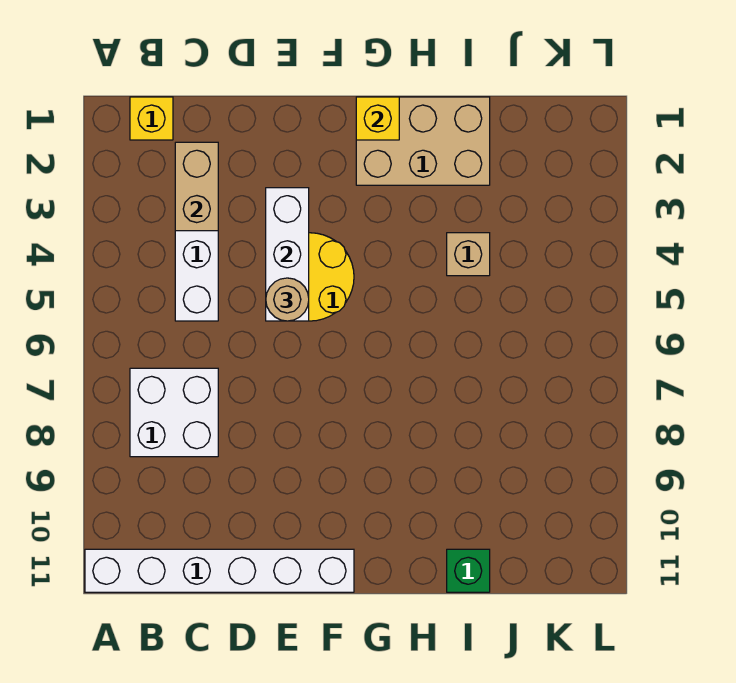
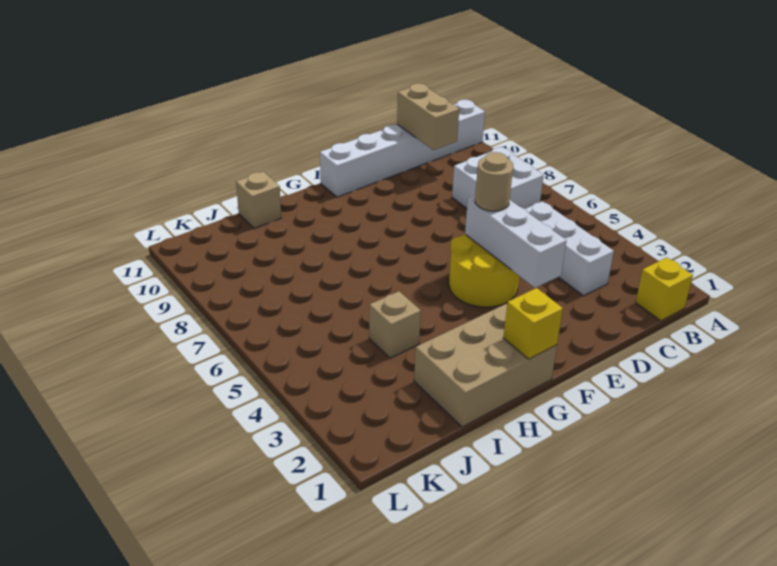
tan 1x2 brick [175,142,218,231] -> tan 1x2 brick moved to [397,83,459,150]
green 1x1 brick [447,549,490,592] -> tan 1x1 brick [236,172,281,228]

